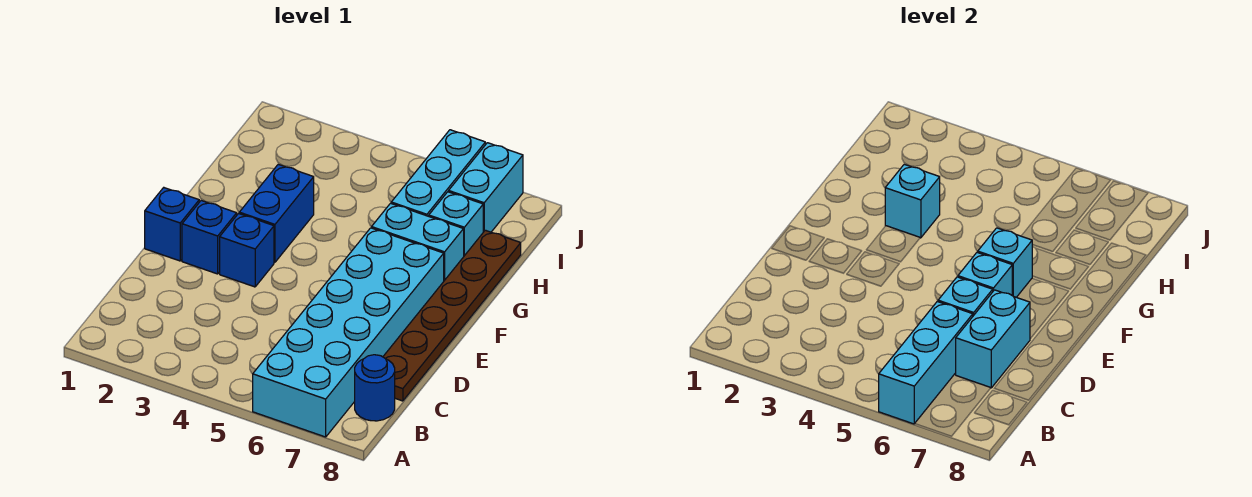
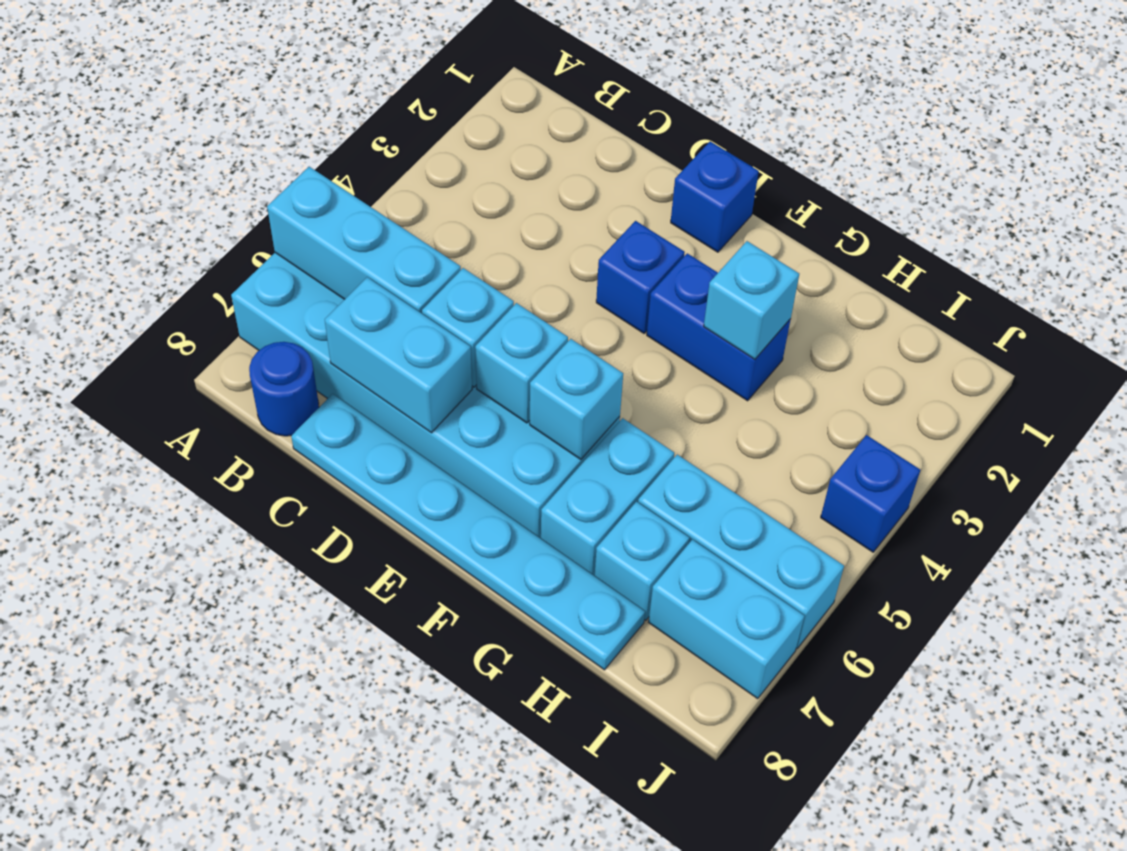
brown 1x6 plate [383,230,521,401] -> cyan 1x6 plate [291,394,645,670]
blue 1x1 brick [182,201,237,274] -> blue 1x1 brick moved to [821,435,920,552]

